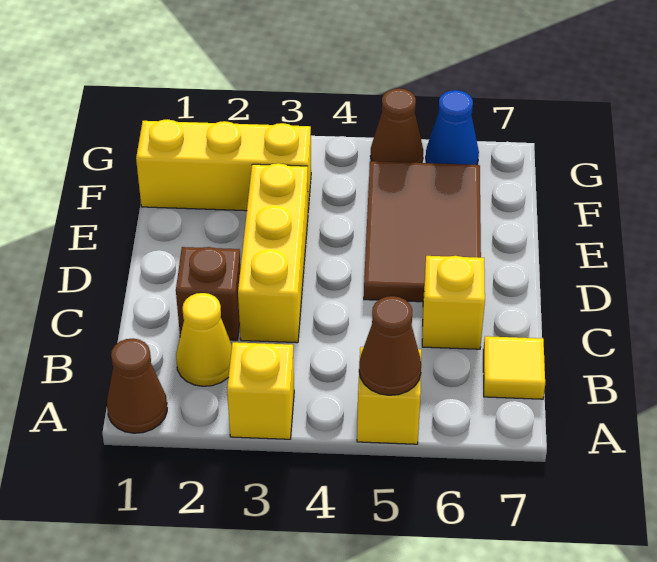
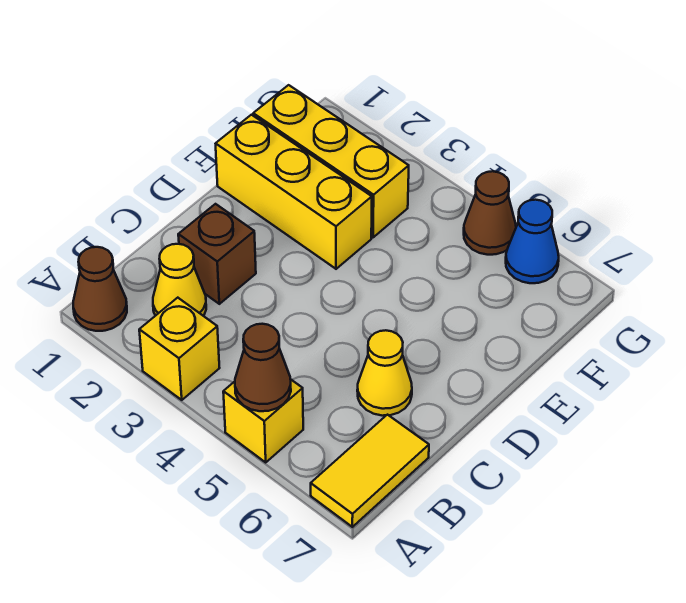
yellow 1x1 tile [483,336,545,399] -> yellow 1x2 tile [311,415,429,527]
yellow 1x3 brick [238,163,308,343] -> yellow 1x3 brick turned to [216,115,372,269]
yellow 1x1 brick [422,256,485,349] -> yellow 1x1 cone [357,330,412,416]
brown 2x3 tile [364,161,481,302] -> none

